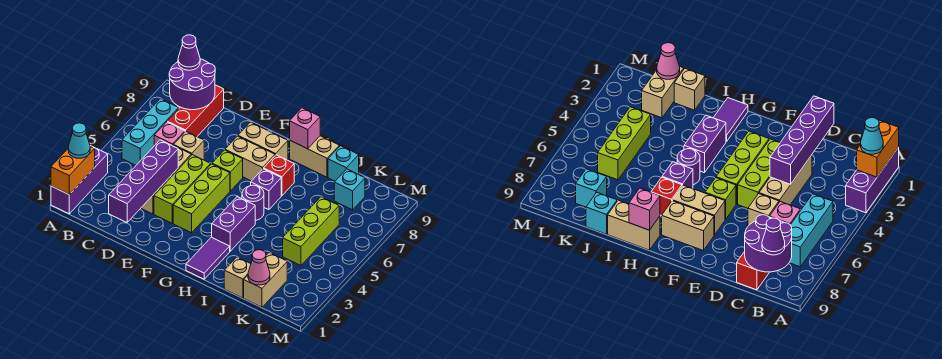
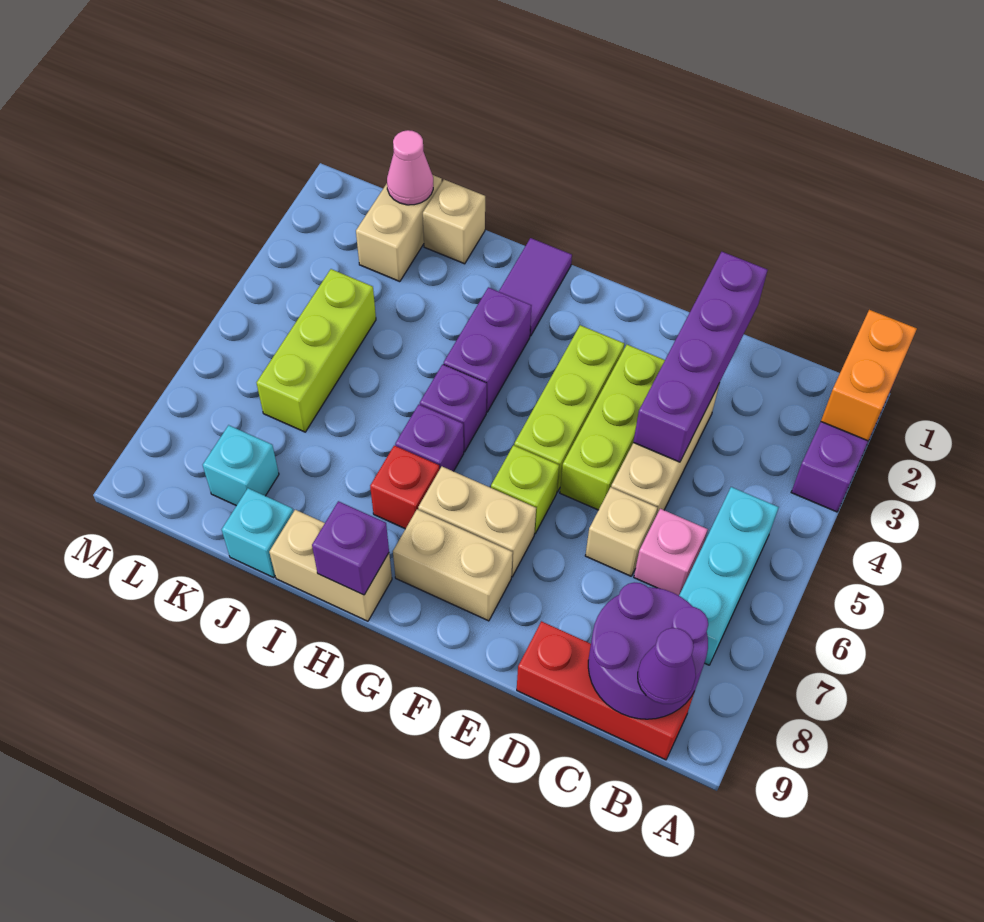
cyan 1x1 cone [68,123,90,158] -> none
red 1x3 brick [167,85,224,136] -> red 1x3 brick turned to [517,621,695,760]
purple 1x1 round brick [242,185,264,220] -> purple 1x1 brick [420,364,487,452]
pink 1x1 brick [290,108,320,149] -> purple 1x1 brick [312,501,389,595]

